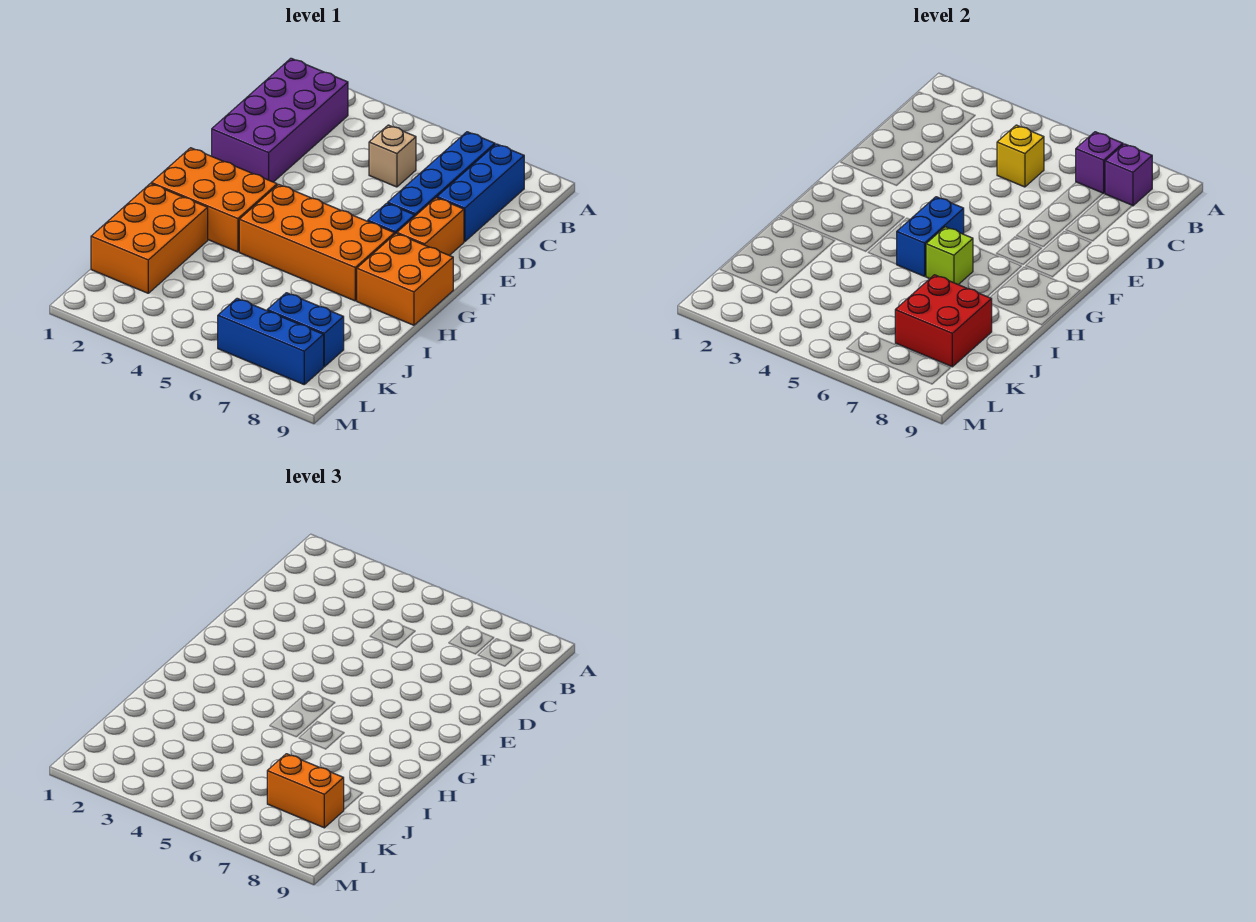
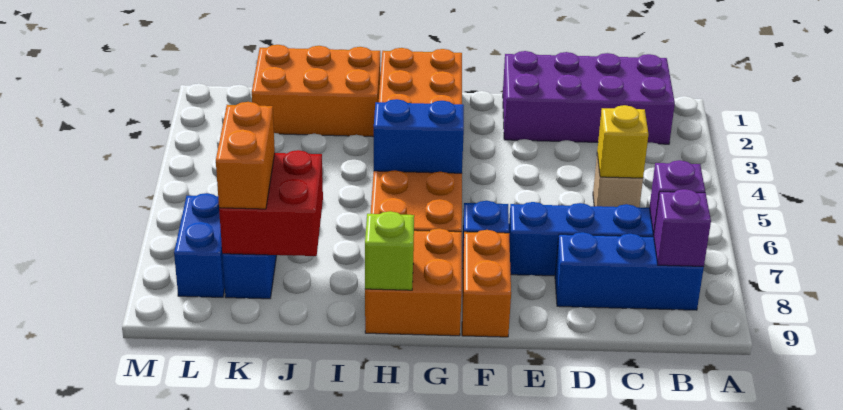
orange 1x2 brick [397,198,464,256] -> orange 1x2 brick turned to [462,230,511,337]
lime 1x1 brick [926,227,973,285] -> lime 1x1 brick moved to [365,211,414,290]
blue 1x3 brick [218,298,324,384] -> blue 1x2 brick [174,193,225,297]

